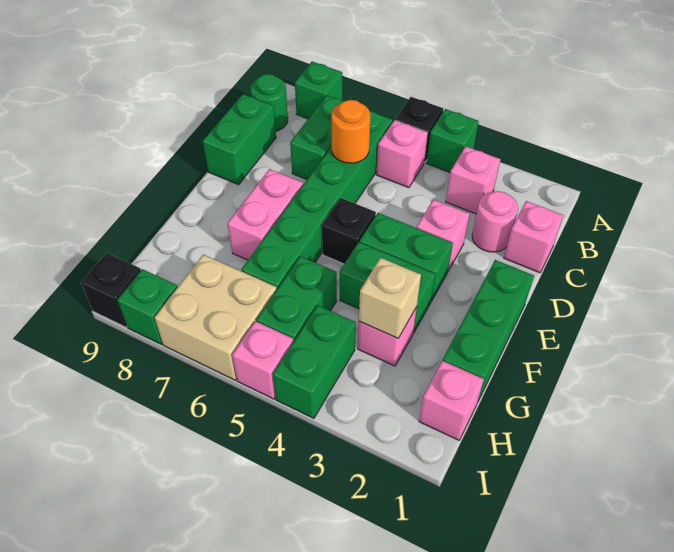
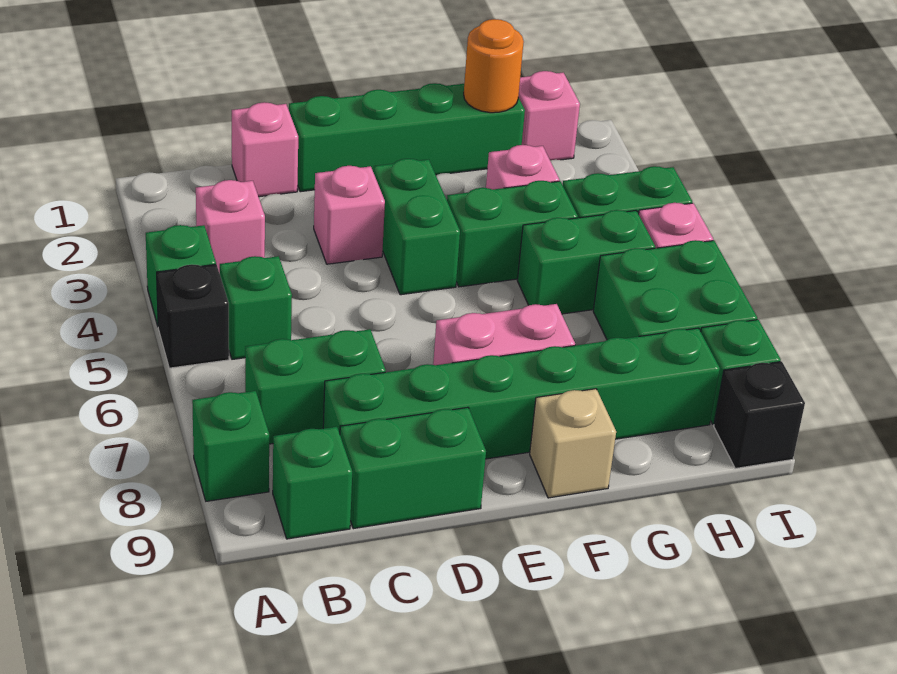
pink 1x1 brick [376,120,428,188] -> green 1x1 brick [220,256,292,359]
green 1x6 brick [241,111,393,289] -> green 1x6 brick moved to [323,328,720,459]
green 1x1 round brick [250,74,288,131] -> green 1x1 brick [273,427,352,539]
pink 1x1 round brick [472,191,518,252] -> none
orange 1x1 round brick [331,100,370,163] -> orange 1x1 round brick moved to [464,19,524,113]
green 1x3 brick [443,260,534,403] -> green 1x4 brick [289,83,525,192]
black 1x1 brick [322,198,376,264] -> none
green 1x2 brick [340,242,435,333] -> green 1x2 brick turned to [447,181,578,287]
tan 1x1 brick [359,258,421,338] -> tan 1x1 brick moved to [530,389,616,498]
tan 2x2 brick [155,255,277,380] -> green 2x2 brick [593,240,757,340]

